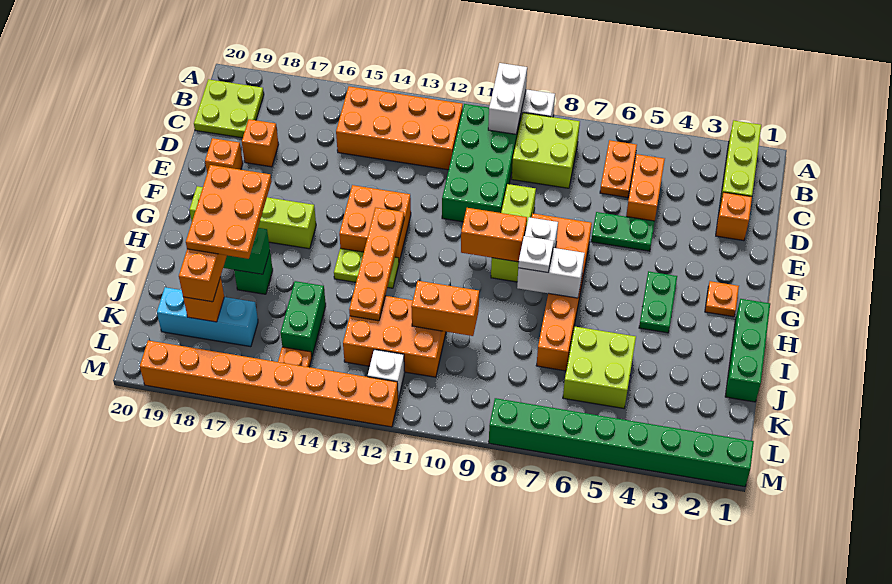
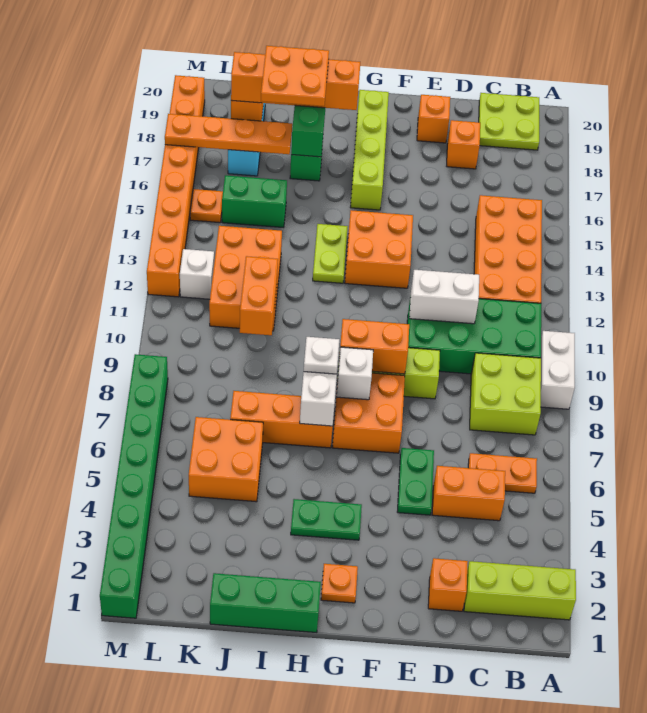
white 1x2 brick [488,63,527,134] -> white 1x2 brick moved to [409,270,479,324]
orange 1x2 brick [461,208,527,262] -> orange 1x2 brick turned to [339,319,409,374]
orange 1x4 plate [349,208,404,321] -> orange 1x4 plate moved to [165,114,292,154]
orange 2x3 plate [186,165,272,259] -> orange 2x2 plate [261,46,329,106]
lime 2x2 brick [563,326,636,408] -> orange 2x2 brick [189,417,263,502]

